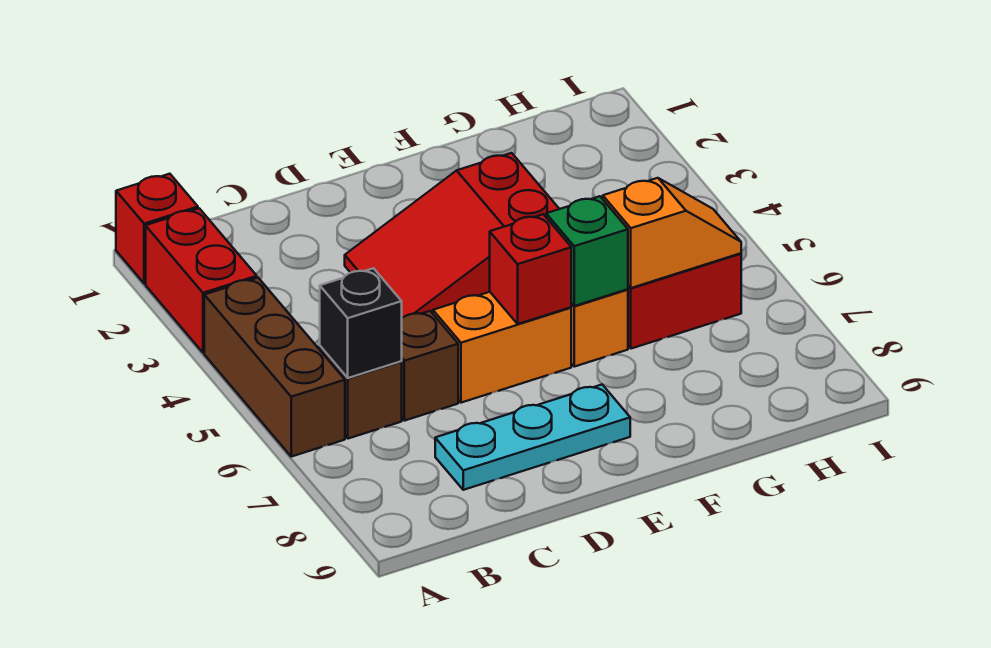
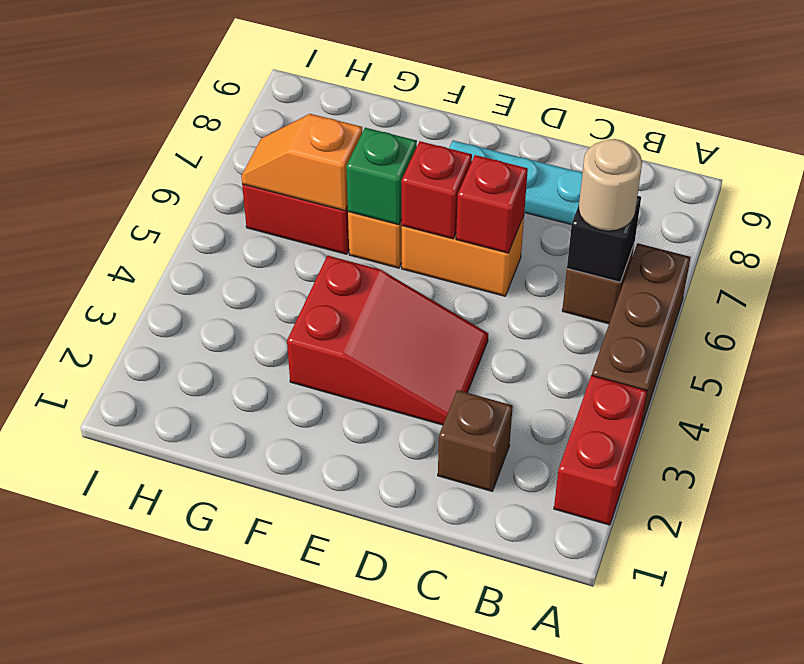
red 1x1 brick [116,174,198,283] -> red 1x1 brick moved to [456,155,528,253]
none -> tan 1x1 round brick [579,139,642,231]
brown 1x1 brick [401,311,458,421] -> brown 1x1 brick moved to [438,390,513,491]

